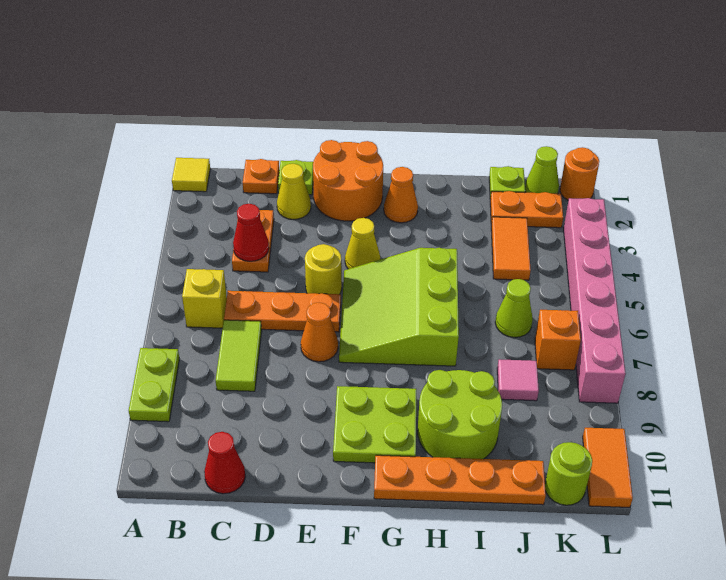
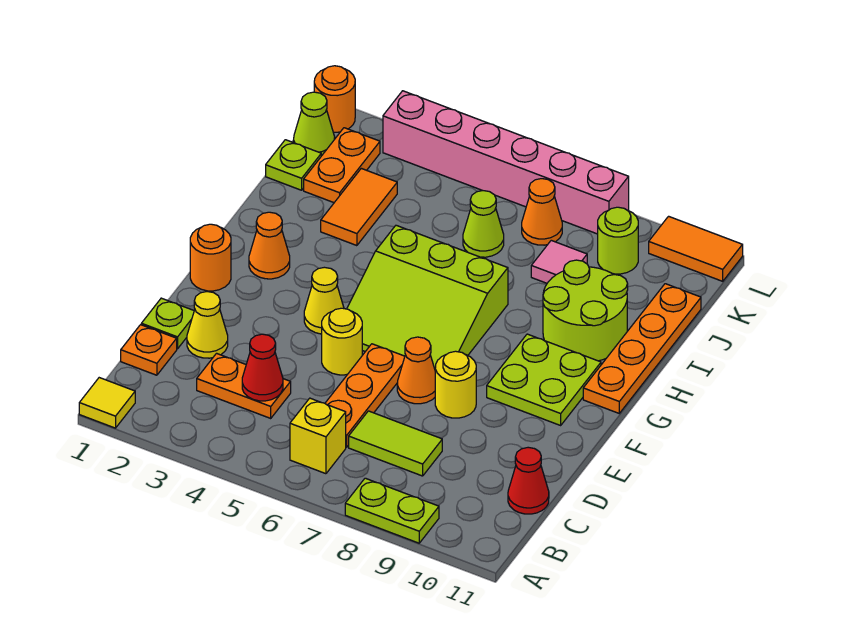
orange 2x2 round brick [313,140,383,221] -> orange 1x1 round brick [190,224,231,291]
none -> yellow 1x1 round brick [435,351,476,418]
orange 1x2 tile [491,217,531,280] -> orange 1x2 tile turned to [321,168,397,246]
orange 1x1 brick [535,310,581,370] -> orange 1x1 cone [522,179,562,245]
lime 1x1 round brick [545,442,592,505] -> lime 1x1 round brick moved to [598,207,638,274]

